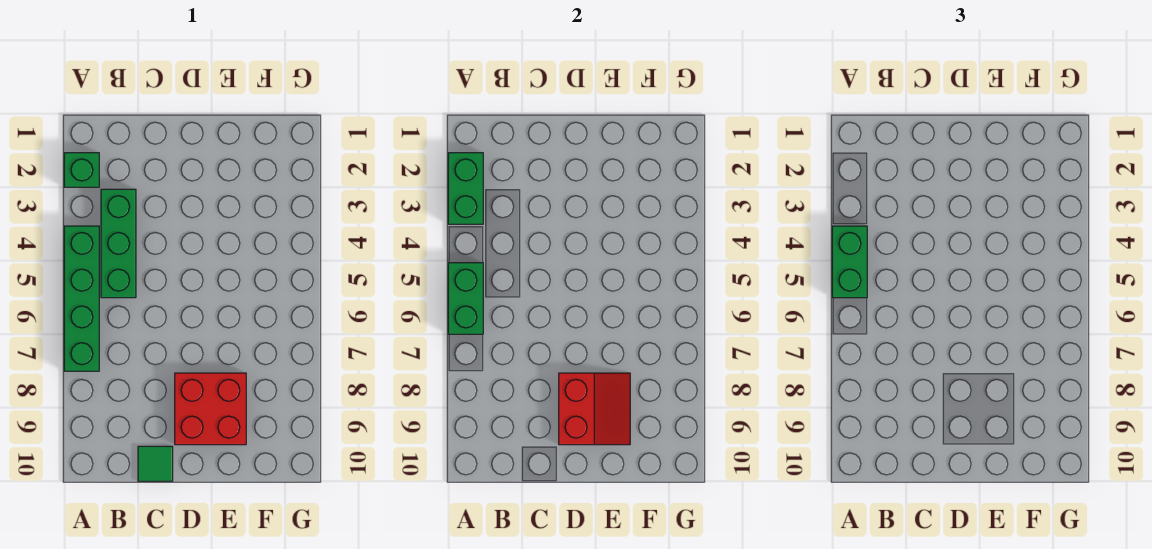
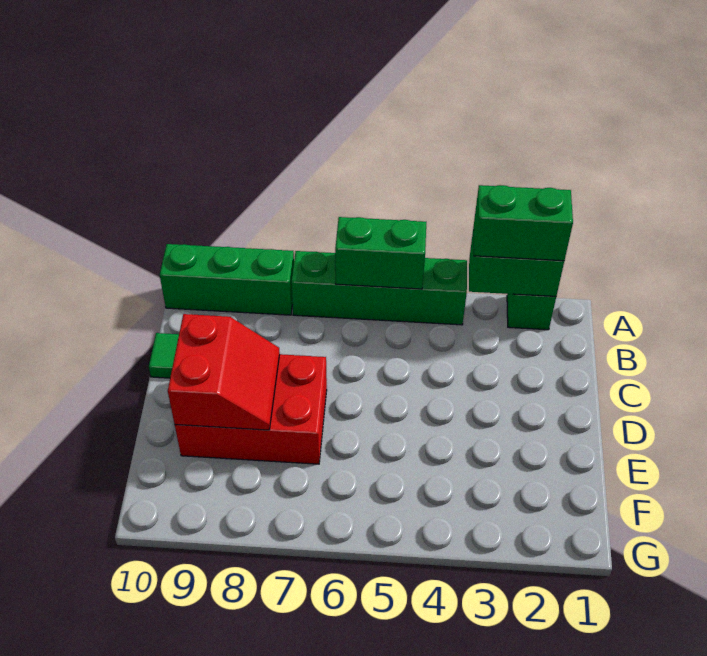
green 1x2 brick [832,226,867,298] -> green 1x2 brick moved to [474,185,573,261]
green 1x3 brick [101,189,136,298] -> green 1x3 brick moved to [160,244,294,315]
red 2x2 brick [175,373,246,445] -> red 2x3 brick [175,354,327,464]
red 2x2 slope [559,373,630,445] -> red 2x2 slope turned to [168,314,280,430]

